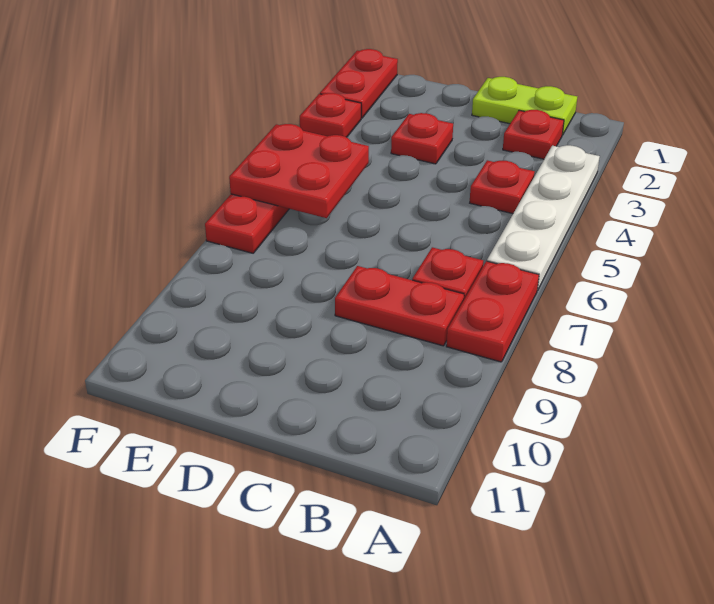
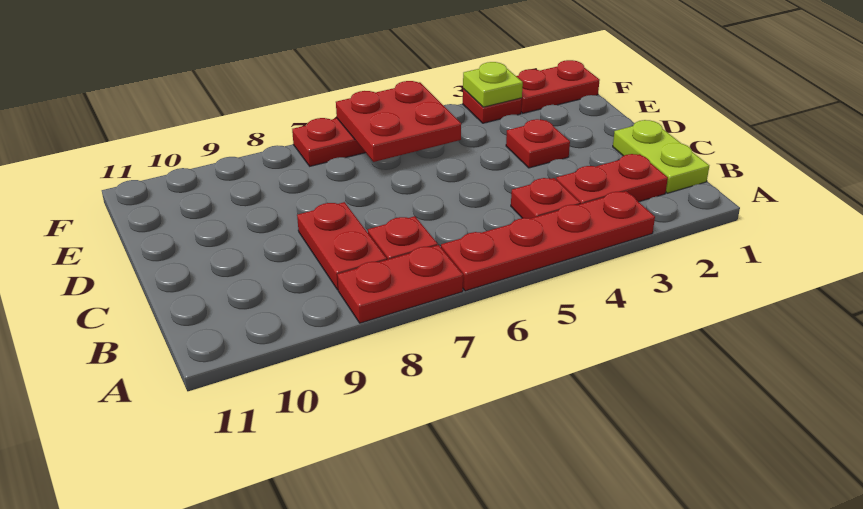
white 1x4 plate [487,145,600,290] -> red 1x4 plate [441,191,655,291]
red 1x1 plate [503,110,564,159] -> red 1x2 plate [556,154,668,204]
none -> lime 1x1 plate [463,62,523,107]

